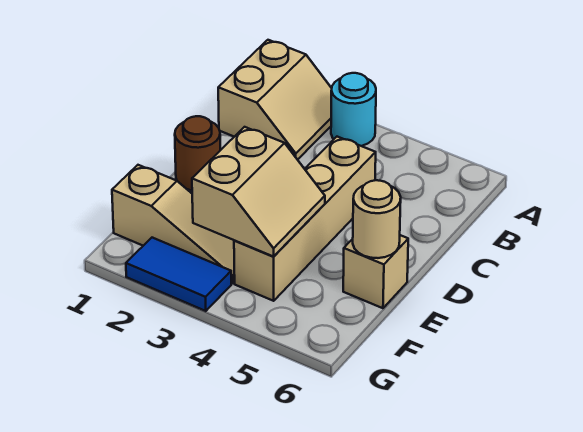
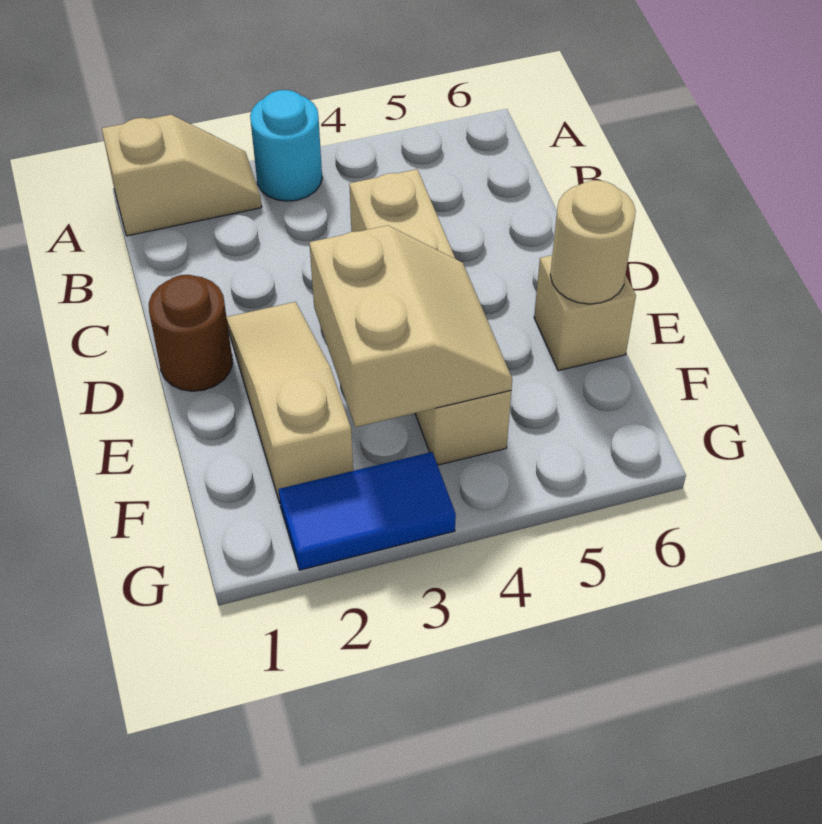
tan 2x2 slope [218,40,332,160] -> tan 1x2 slope [102,115,262,236]
tan 1x3 slope [112,165,235,283] -> tan 1x3 slope turned to [227,302,353,503]

